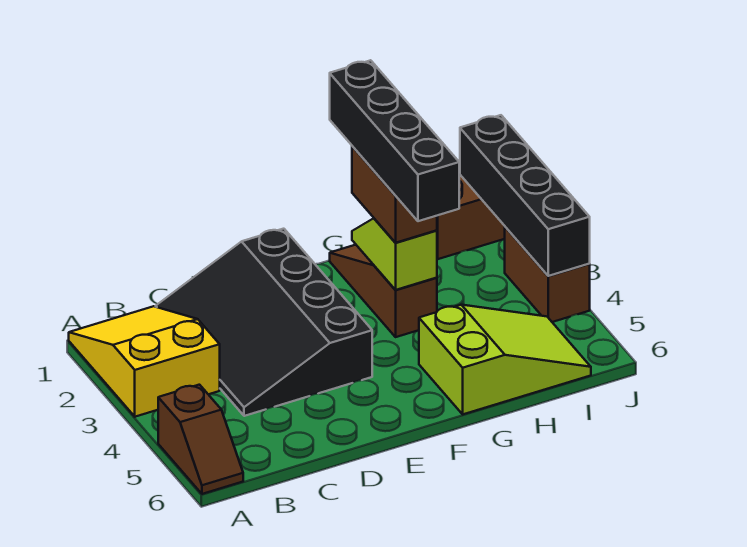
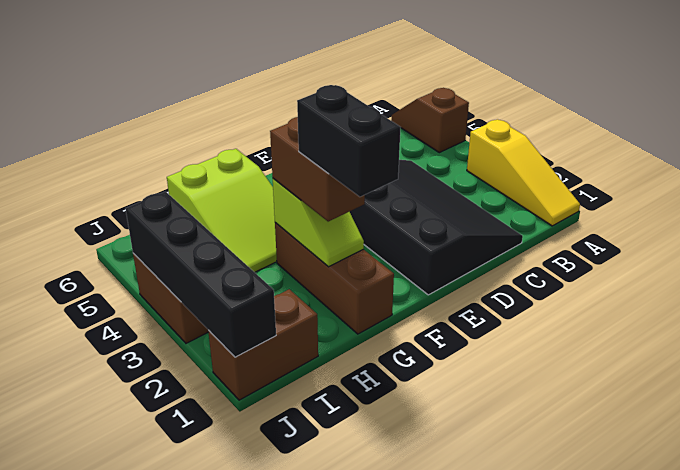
yellow 2x3 slope [69,306,220,417] -> yellow 1x3 slope [467,119,580,226]
brown 1x3 slope [330,245,437,337] -> brown 1x3 brick [275,223,394,334]
black 1x4 brick [330,60,459,221] -> black 1x2 brick [297,85,401,197]
lime 2x3 slope [419,305,591,414] -> lime 2x3 slope turned to [167,149,277,272]

